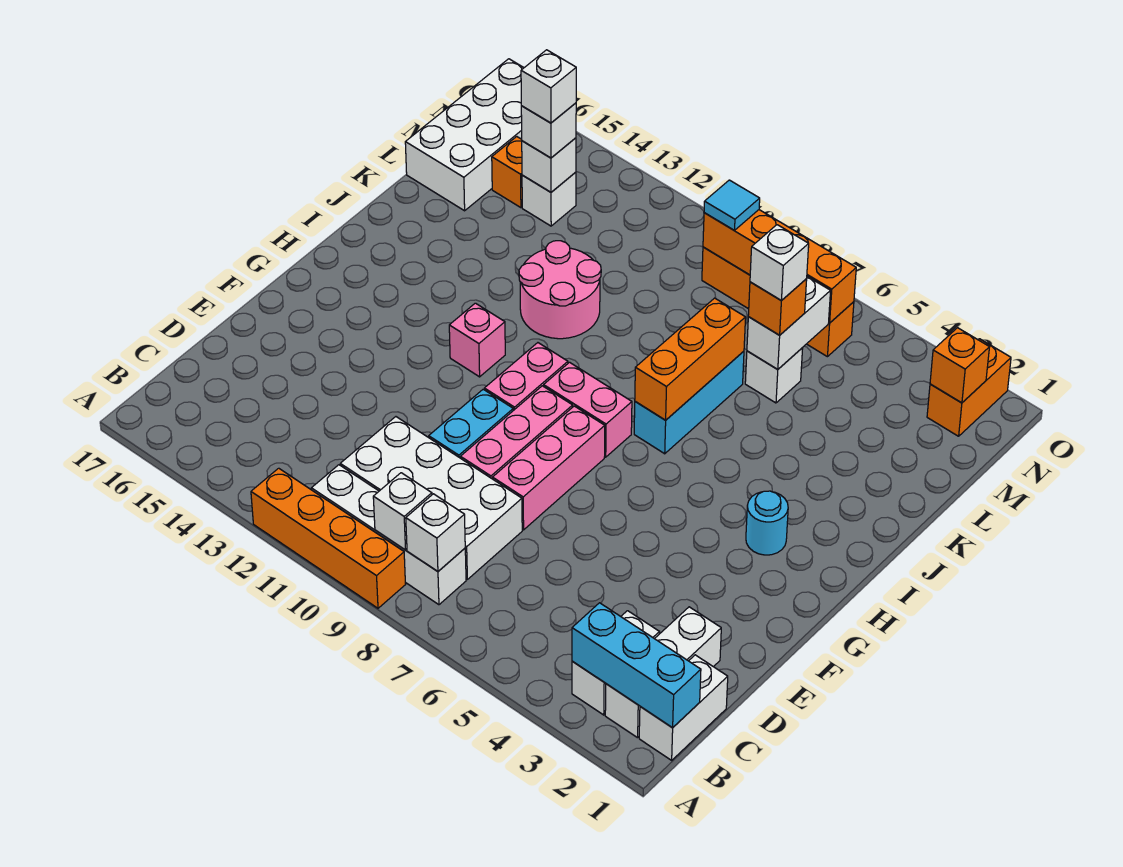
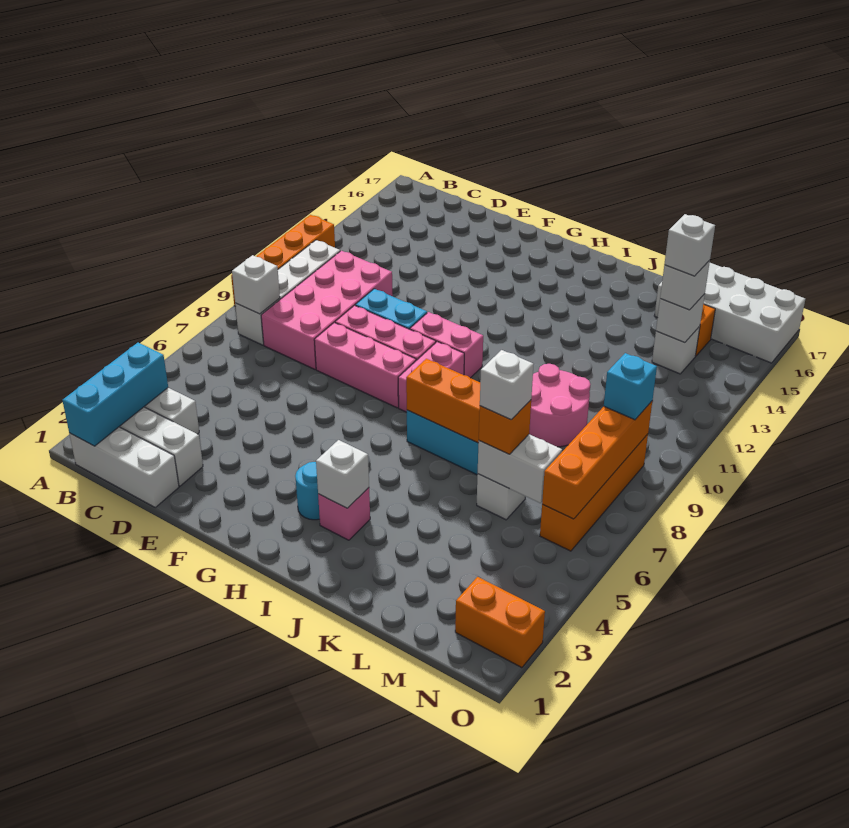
white 1x2 brick [639,655,728,760] -> white 1x3 brick [69,427,179,507]
white 1x1 brick [373,473,432,550] -> white 1x1 brick moved to [316,440,369,508]
white 2x4 brick [340,417,522,579] -> pink 2x4 brick [261,251,393,369]
pink 1x1 brick [449,303,505,377] -> pink 1x1 brick moved to [318,488,370,540]
pink 2x2 round brick [519,241,601,339] -> pink 2x2 round brick moved to [529,364,590,447]
orange 1x1 brick [930,328,989,403] -> none
cyan 1x1 tile [704,180,760,230] -> cyan 1x1 brick [604,353,657,420]

